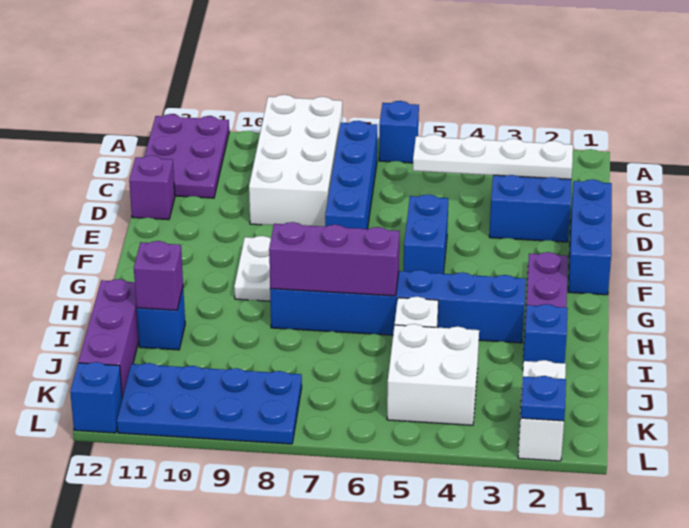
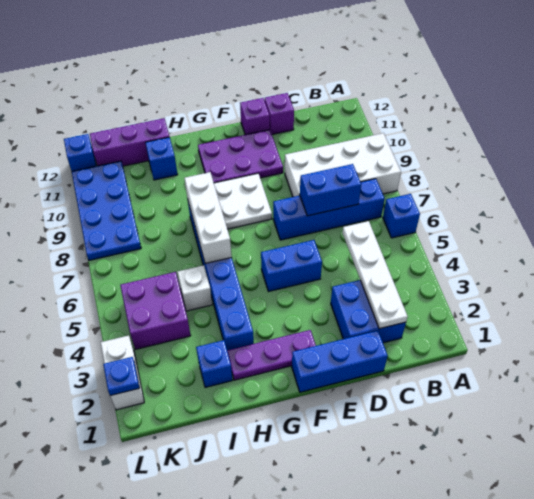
purple 2x3 plate [144,114,229,198] -> purple 2x3 plate moved to [198,130,283,183]
none -> blue 1x2 brick [299,164,361,216]
purple 1x3 brick [269,222,400,296] -> white 1x3 brick [184,172,232,264]
purple 1x1 brick [134,241,183,310] -> purple 1x1 brick moved to [240,98,270,135]
white 2x2 brick [387,324,479,425] -> purple 2x2 brick [120,272,191,349]
white 1x2 brick [518,360,566,461] -> white 1x2 brick turned to [101,336,144,410]

